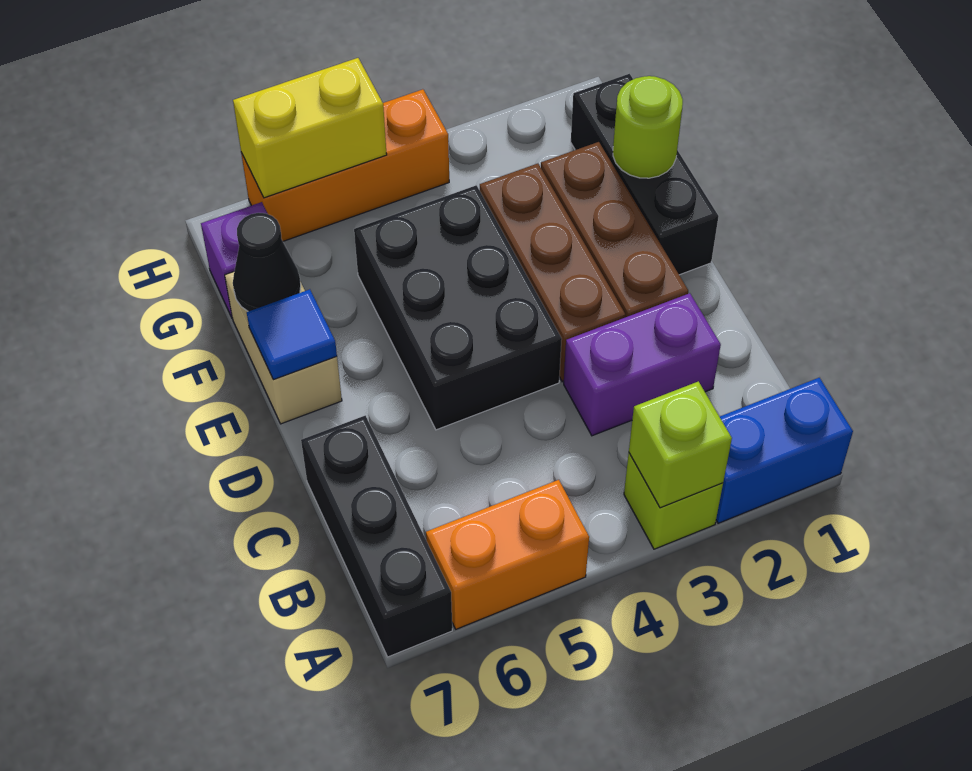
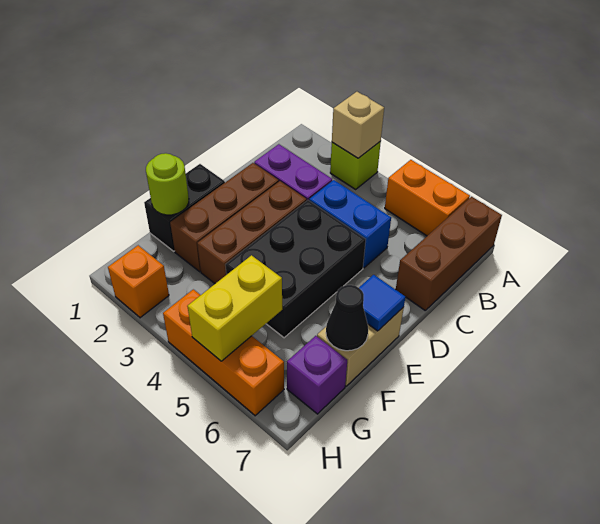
blue 1x2 brick [716,378,853,523] -> blue 1x2 brick moved to [309,180,391,268]
lime 1x1 brick [629,381,732,508] -> tan 1x1 brick [332,92,384,158]
black 1x3 brick [301,416,452,657] -> brown 1x3 brick [396,197,502,310]
black 1x3 brick [571,74,719,275] -> black 1x2 brick [144,164,225,251]
none -> orange 1x1 brick [108,245,169,318]
yellow 1x2 brick [233,58,387,198] -> yellow 1x2 brick turned to [187,255,282,361]

